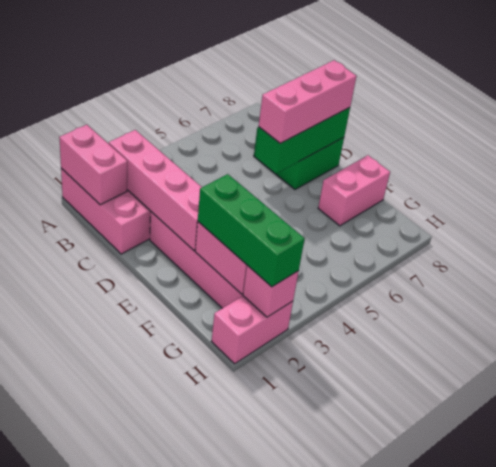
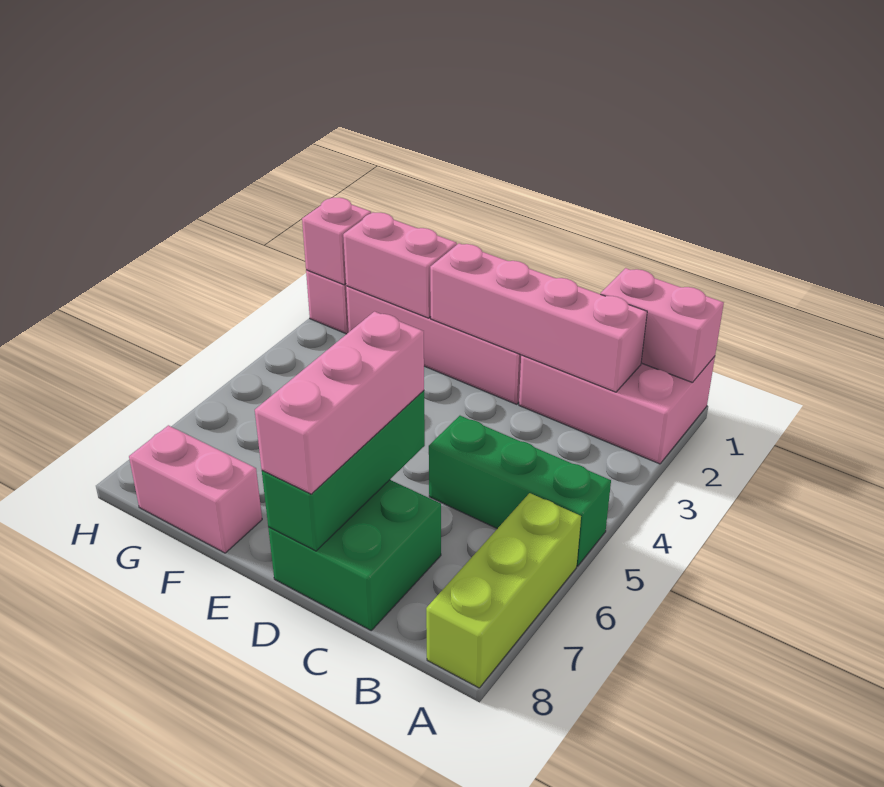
none -> lime 1x3 brick [426,493,581,688]
green 1x3 brick [198,174,305,287] -> green 1x3 brick moved to [429,416,611,566]
pink 1x2 brick [318,155,390,226] -> pink 1x2 brick turned to [129,425,262,553]

